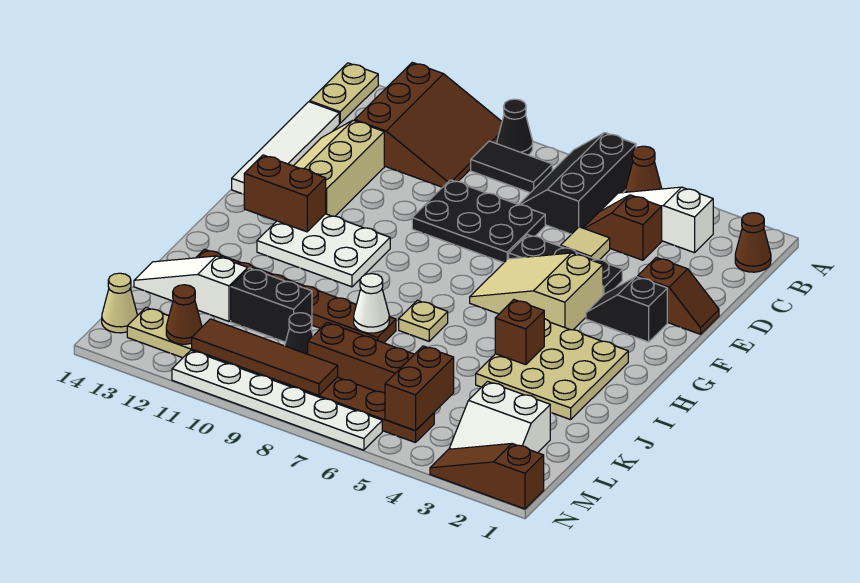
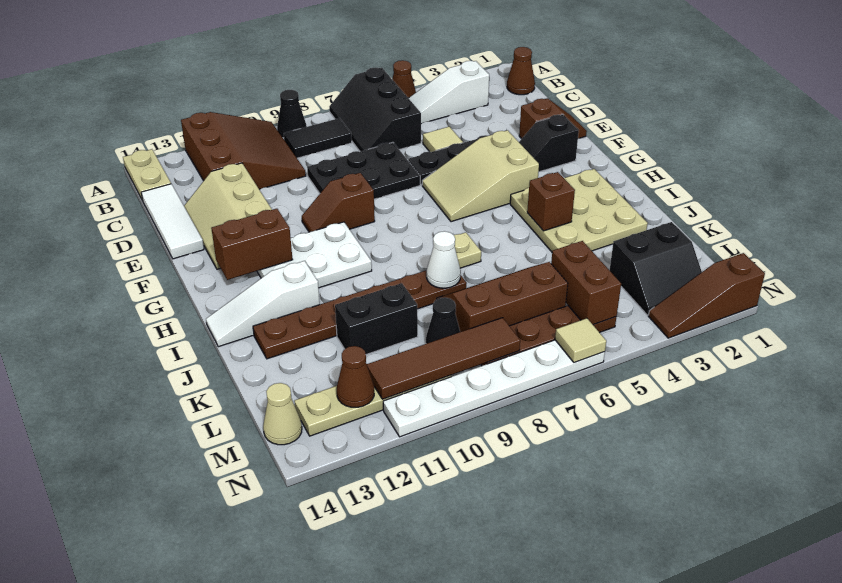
brown 1x2 slope [583,195,662,260] -> brown 1x2 slope moved to [302,173,375,232]
white 1x4 tile [232,102,339,194] -> white 1x3 tile [141,184,204,259]
white 1x3 slope [134,256,248,321] -> white 1x3 slope moved to [206,261,320,347]
white 2x2 slope [449,382,550,453] -> black 2x2 slope [610,222,702,315]
none -> tan 1x1 tile [555,318,606,363]

